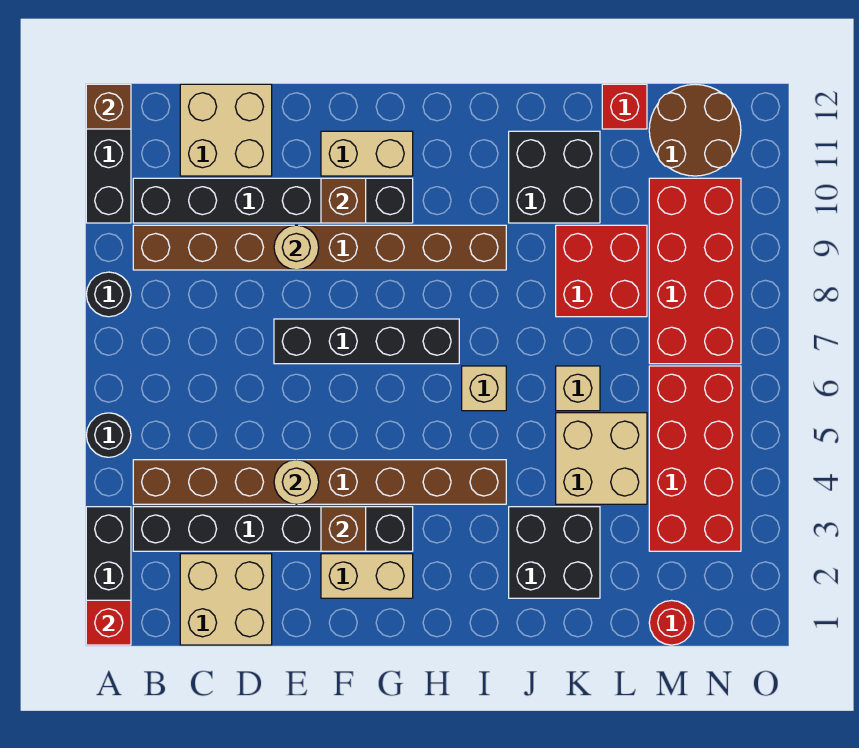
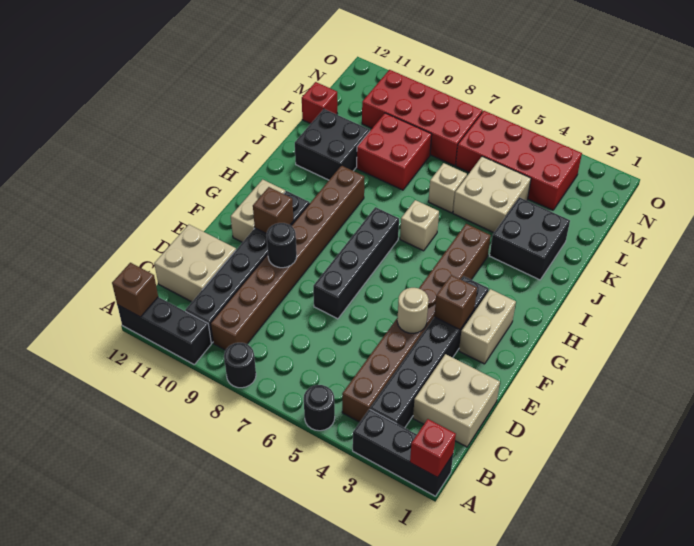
tan 1x1 round brick [274,225,319,270] -> black 1x1 round brick [267,223,297,268]
red 1x1 round brick [649,600,694,645] -> none
brown 2x2 round brick [649,84,741,176] -> none

